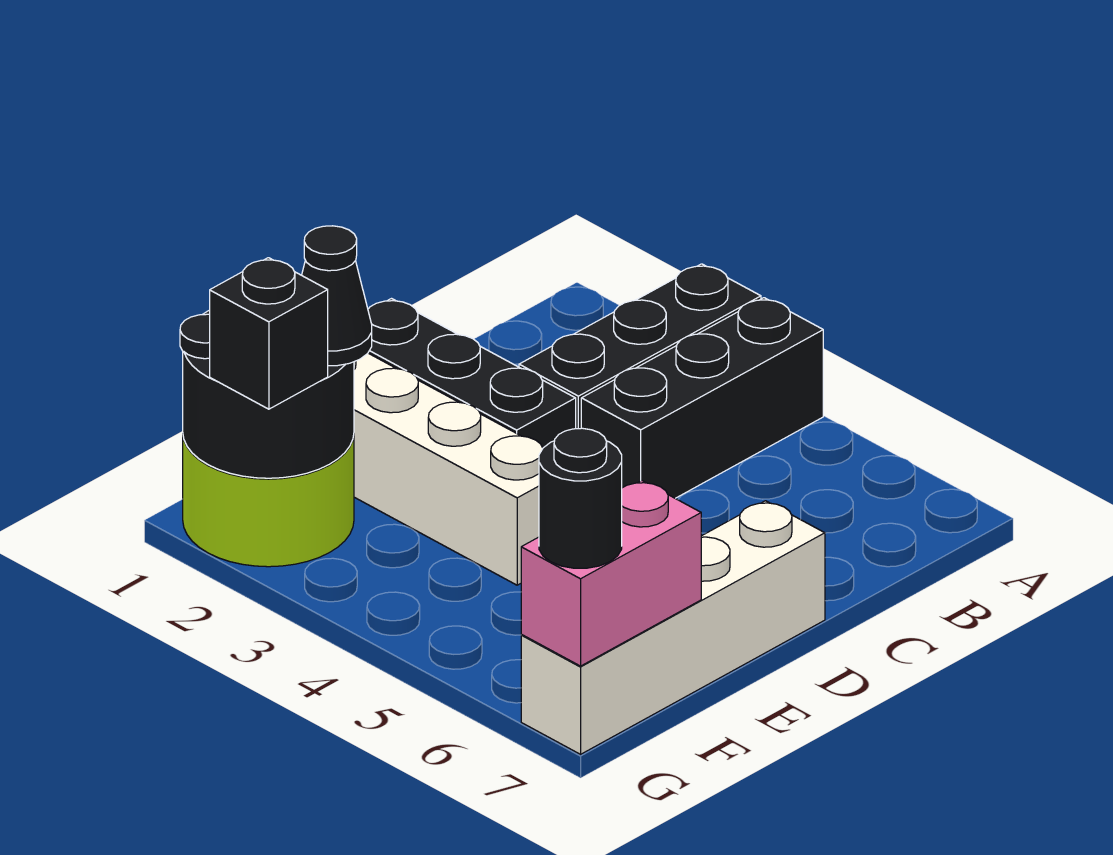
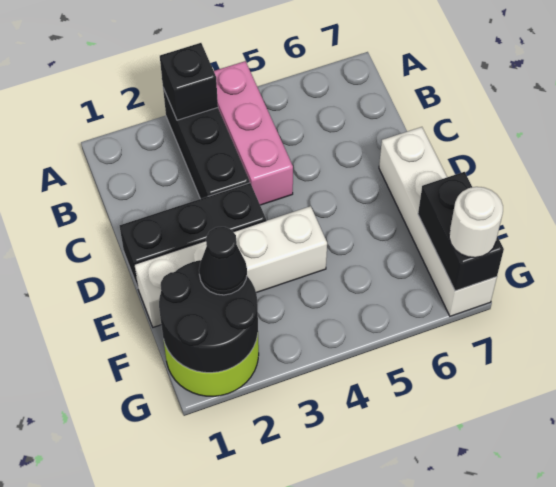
black 1x3 brick [581,298,823,498] -> pink 1x3 brick [214,61,293,205]
pink 1x2 brick [521,481,701,666] -> black 1x2 brick [418,172,504,291]
black 1x1 brick [210,258,328,409] -> black 1x1 brick moved to [160,43,218,120]
black 1x1 round brick [539,428,622,568] -> white 1x1 round brick [449,187,503,258]

